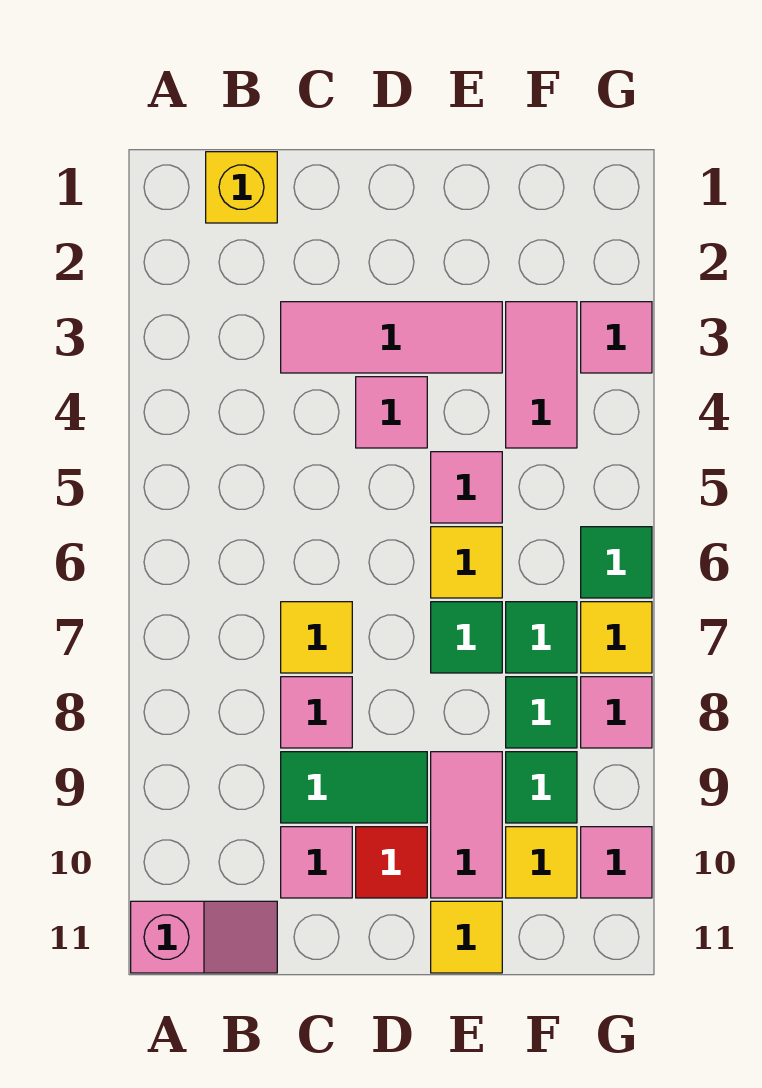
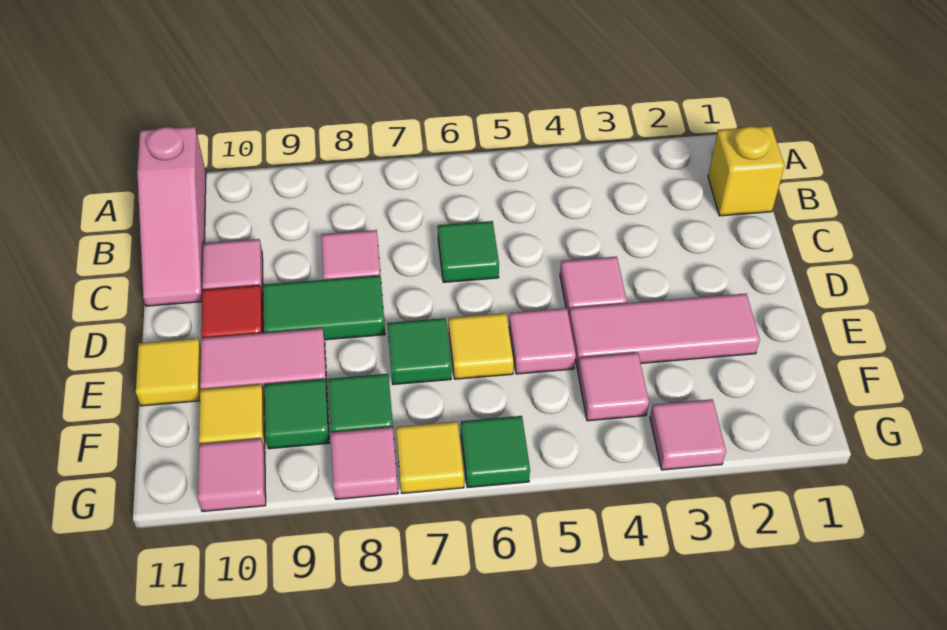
pink 1x2 slope [131,901,277,973] -> pink 1x3 slope [137,127,206,306]
pink 1x3 tile [281,302,502,373] -> pink 1x3 tile turned to [569,294,760,369]
yellow 1x1 tile [281,602,352,673] -> none
green 1x2 tile [281,752,427,823] -> green 1x2 tile turned to [263,275,385,340]
pink 1x2 tile [506,302,577,448] -> pink 1x1 tile [578,353,649,421]
green 1x1 tile [506,602,577,673] -> green 1x1 tile moved to [438,221,499,282]

